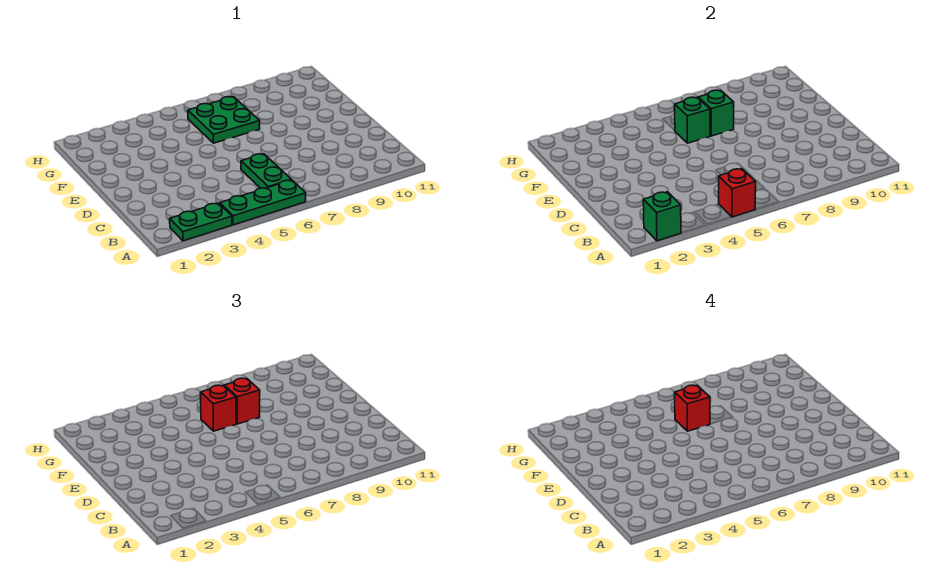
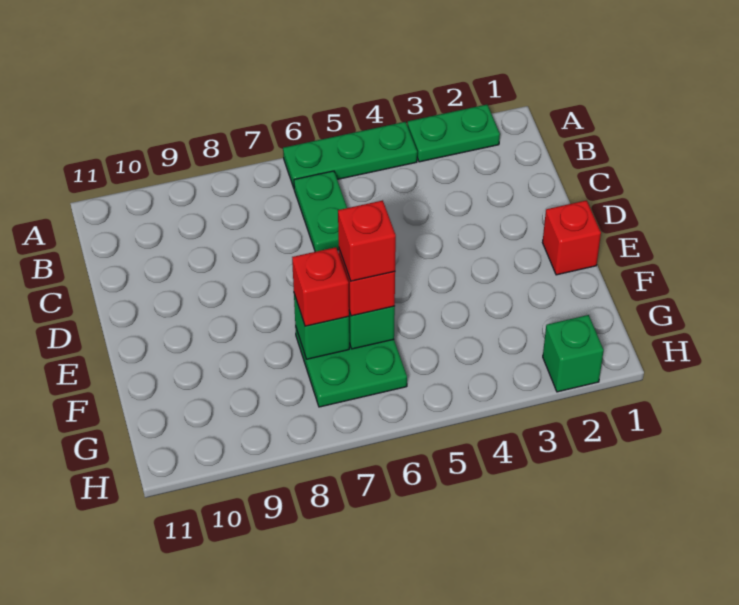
green 1x1 brick [643,192,681,241] -> green 1x1 brick moved to [543,315,604,392]
red 1x1 brick [718,169,756,217] -> red 1x1 brick moved to [543,200,601,275]

